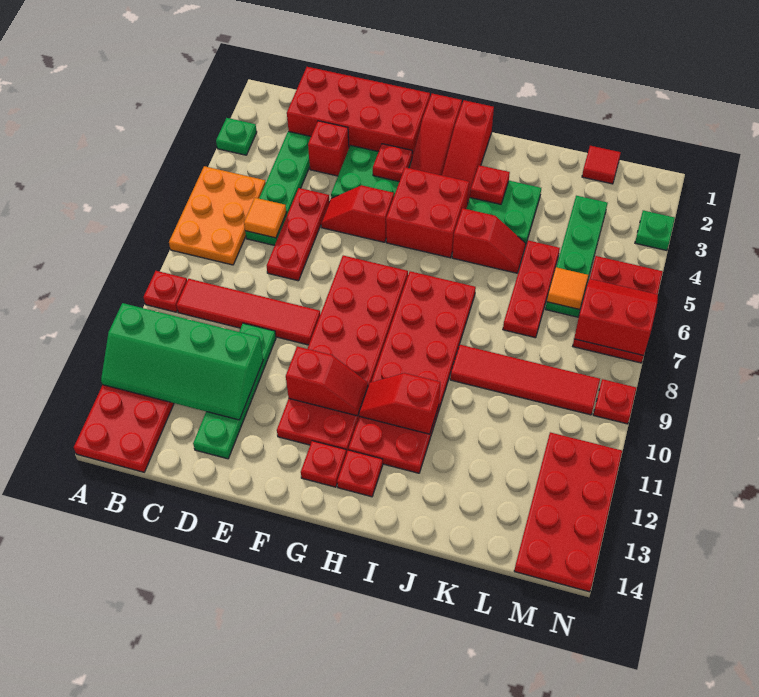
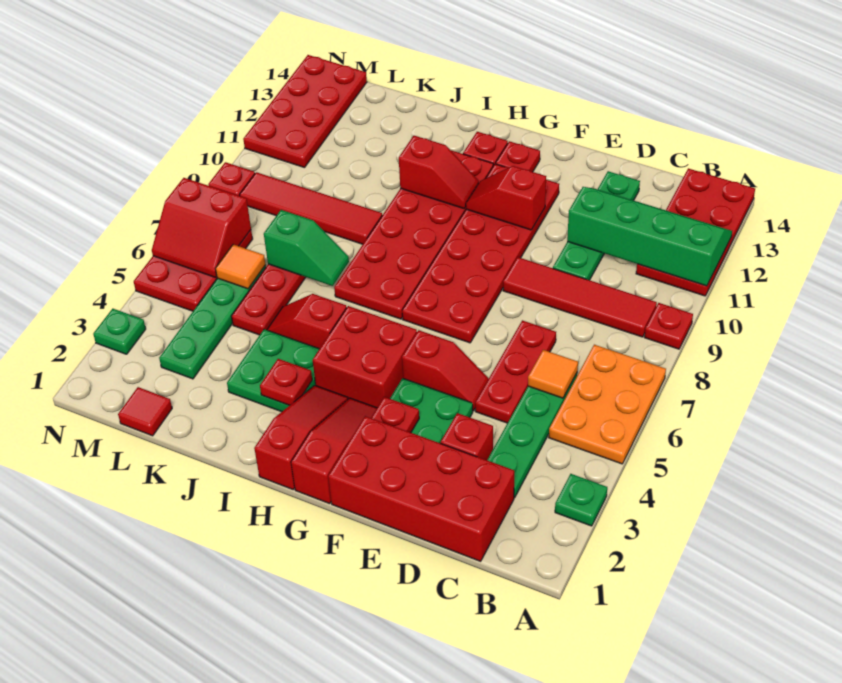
none -> green 1x2 slope [264,210,349,286]

